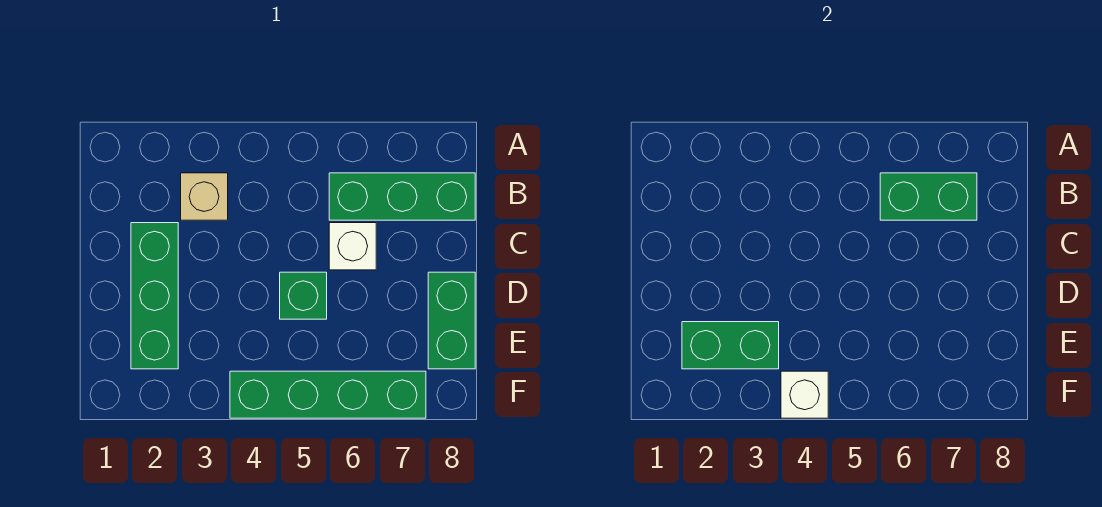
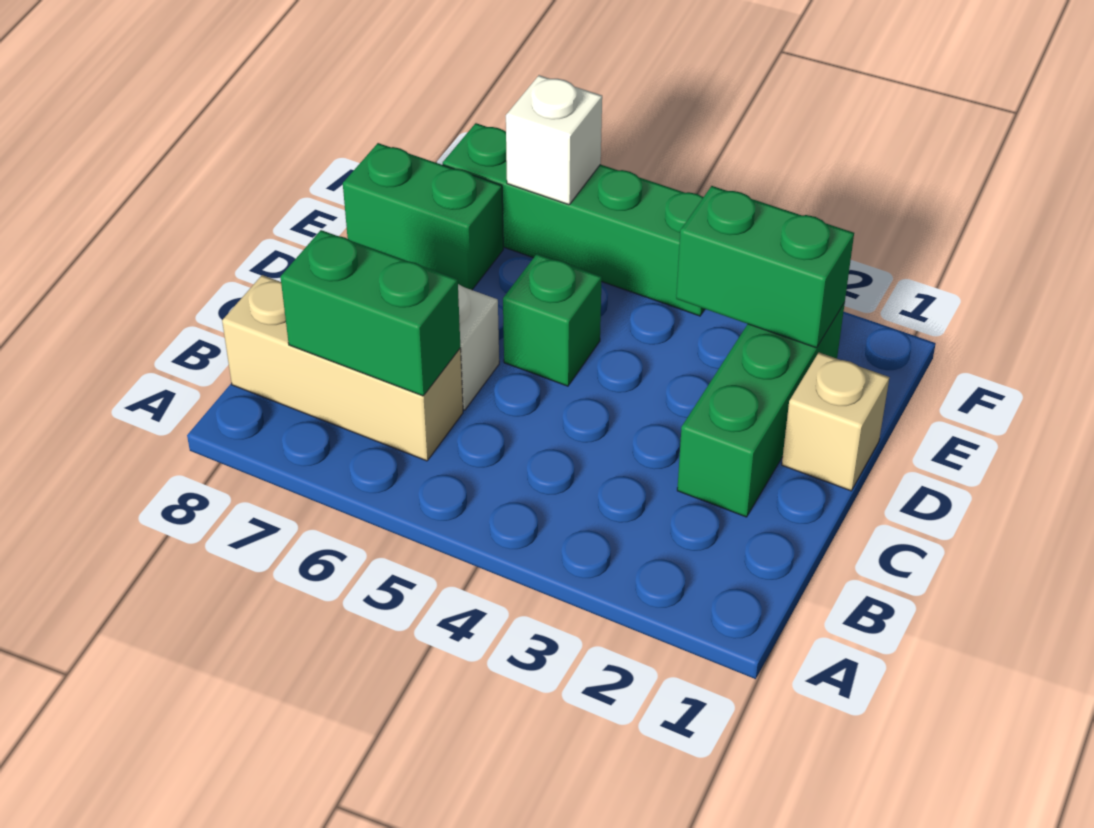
tan 1x1 brick [181,173,228,220] -> tan 1x1 brick moved to [782,353,889,491]
green 1x3 brick [329,173,475,220] -> tan 1x3 brick [222,275,463,461]
green 1x2 brick [428,272,475,369] -> green 1x2 brick turned to [343,143,503,290]
white 1x1 brick [781,371,828,418] -> white 1x1 brick moved to [506,75,602,205]

